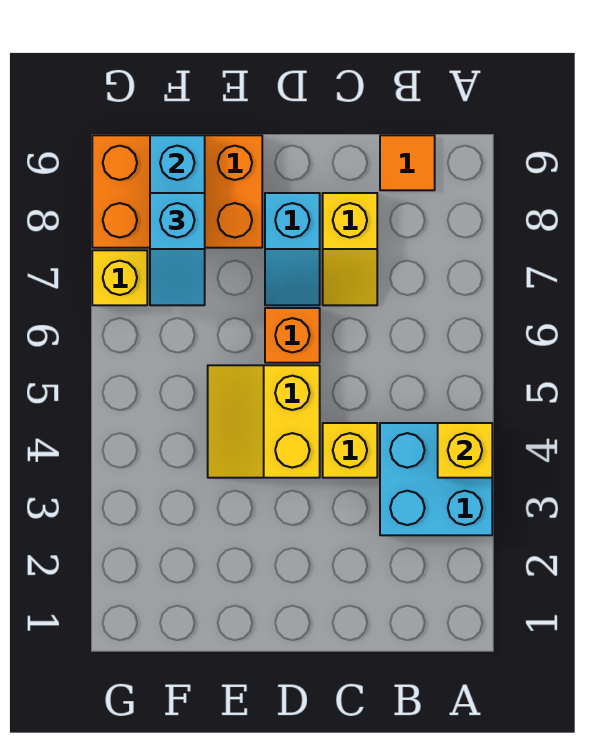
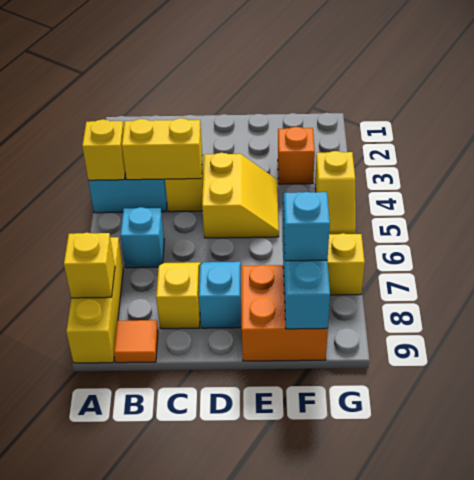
none -> yellow 1x3 brick [66,237,123,363]
none -> yellow 1x1 brick [64,233,115,298]
none -> yellow 1x2 brick [122,118,202,180]
none -> cyan 1x1 brick [121,207,164,268]
orange 1x1 brick [265,308,320,363] -> orange 1x1 brick moved to [278,127,315,184]
orange 2x3 brick [92,135,262,248] -> orange 2x2 brick [242,265,328,361]
none -> yellow 1x2 slope [315,151,356,234]

